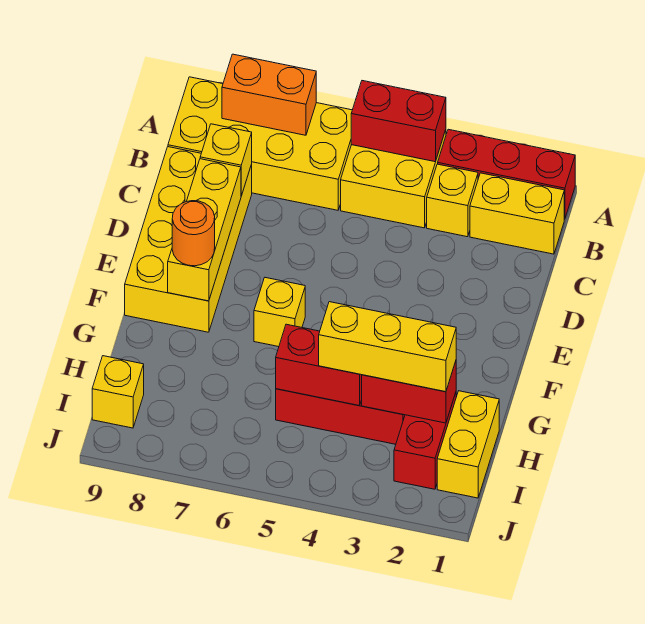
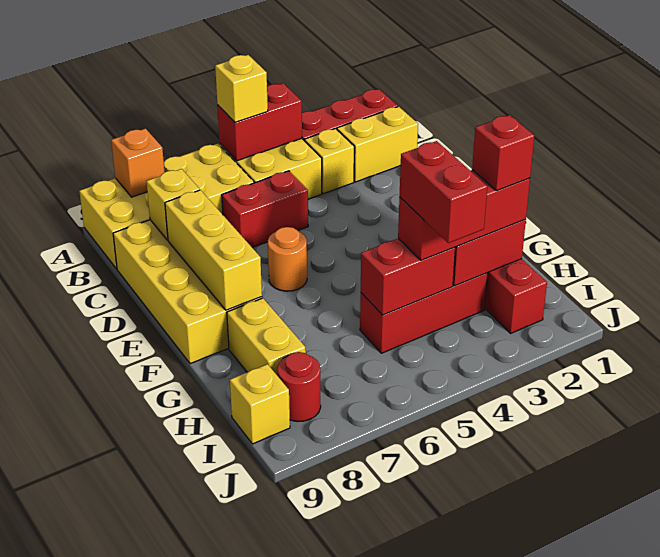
orange 1x2 brick [222,54,316,135] -> orange 1x1 brick [111,129,165,197]
none -> red 1x2 brick [222,171,308,248]
yellow 1x1 brick [254,278,305,347] -> yellow 1x1 brick moved to [215,55,268,122]
orange 1x1 round brick [172,201,215,266] -> orange 1x1 round brick moved to [268,227,307,291]
yellow 1x2 brick [437,391,499,498] -> yellow 1x2 brick moved to [227,298,306,376]
yellow 1x3 brick [319,302,456,392] -> red 1x3 brick [398,170,530,260]
none -> red 1x1 brick [472,115,534,191]
none -> red 1x2 brick [399,141,487,243]
none -> red 1x1 round brick [277,352,321,422]

